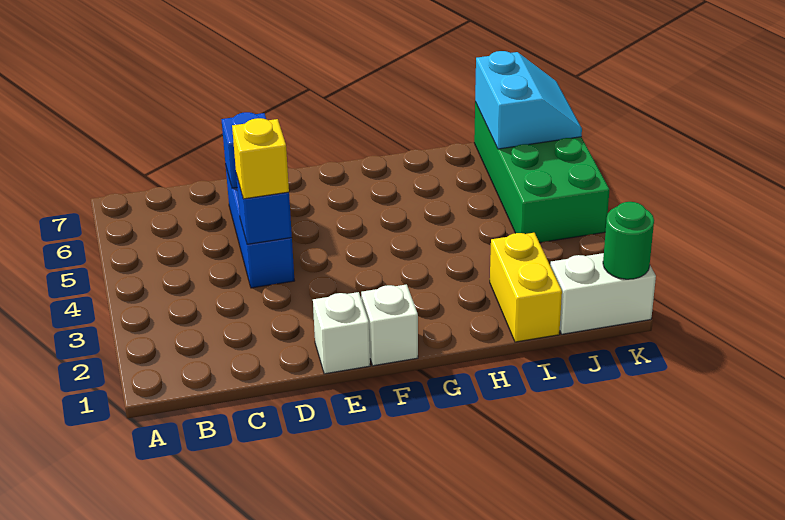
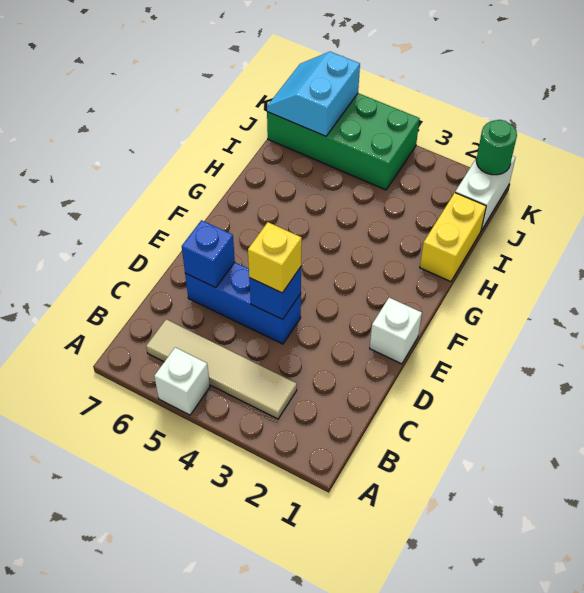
none -> tan 1x4 tile [146,319,297,419]
white 1x1 brick [361,284,418,366] -> white 1x1 brick moved to [154,347,210,415]
yellow 1x2 brick [490,233,562,342] -> yellow 1x2 brick turned to [420,193,486,282]
cyan 2x2 slope [475,51,582,149] -> cyan 2x2 slope turned to [267,52,360,136]

